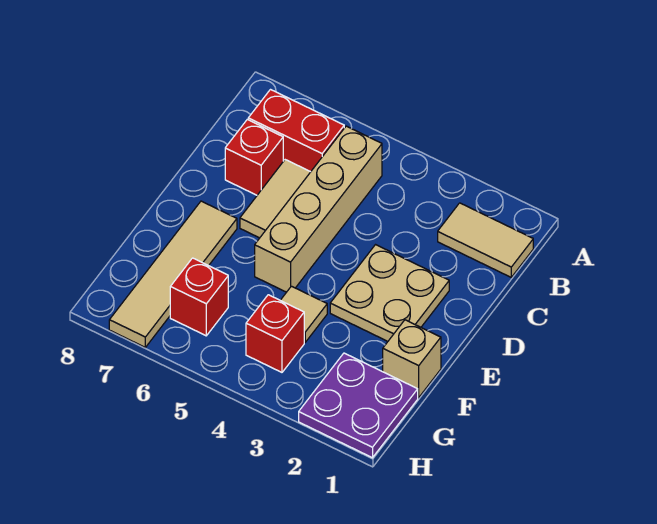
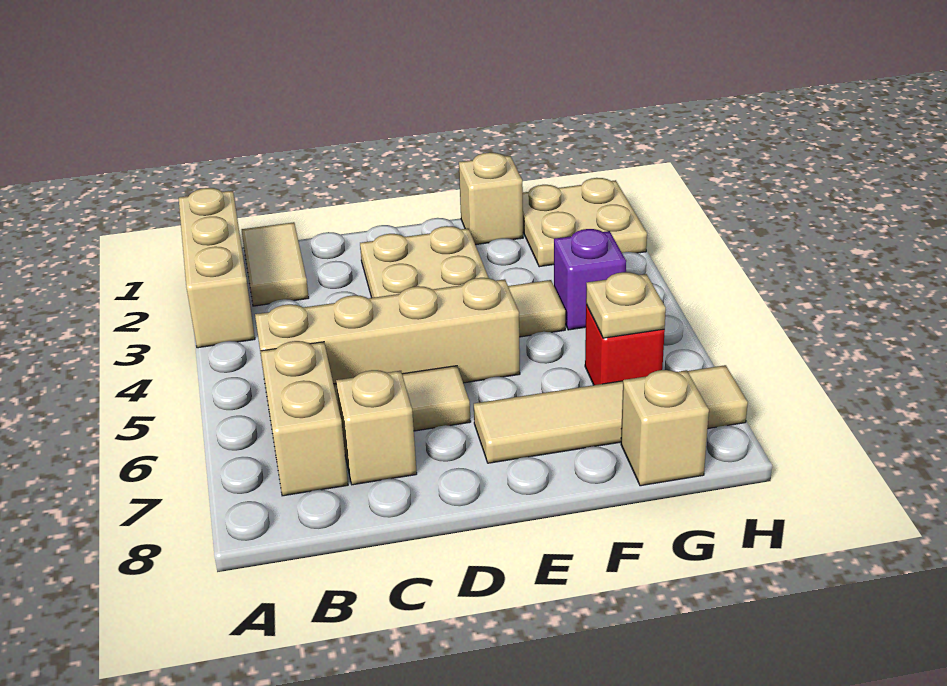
none -> tan 1x3 brick [179,188,255,348]
red 1x2 brick [248,90,344,172] -> tan 1x2 brick [261,341,348,496]
red 1x1 brick [225,119,283,195] -> tan 1x1 brick [336,370,417,485]
purple 2x2 plate [299,353,418,458] -> tan 2x2 plate [523,178,647,267]
red 1x1 brick [246,295,304,372] -> purple 1x1 brick [554,229,626,330]
none -> tan 1x1 plate [586,272,666,338]
none -> tan 1x1 brick [621,370,709,486]

